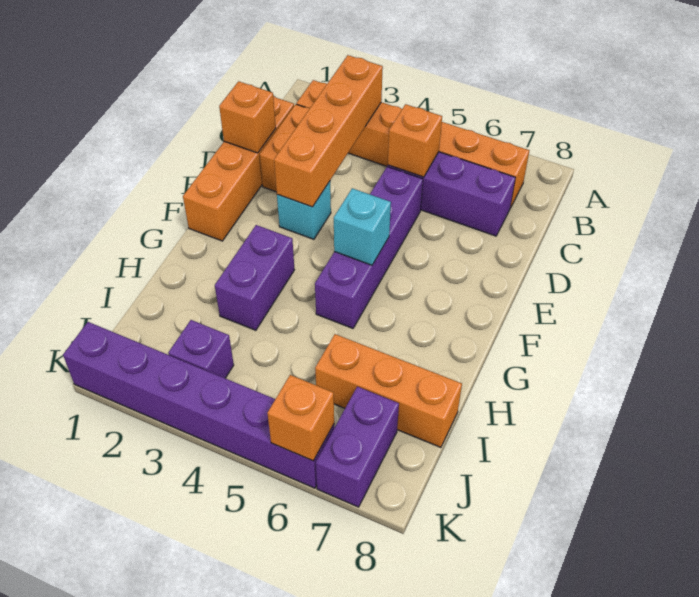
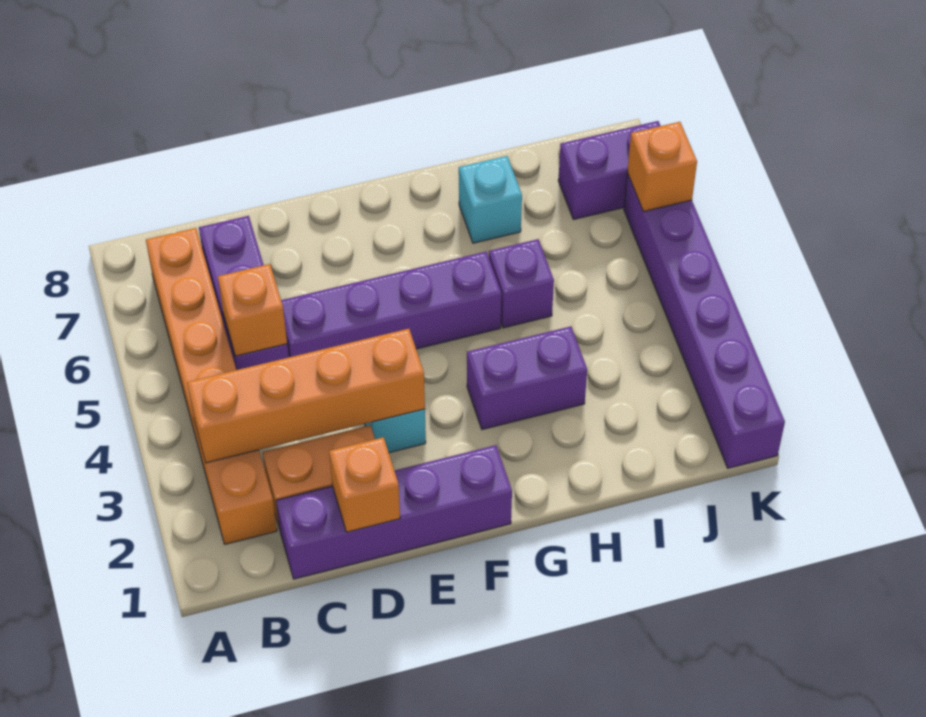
orange 1x4 brick [183,96,294,241] -> purple 1x4 brick [276,445,512,579]
cyan 1x1 brick [334,188,391,265] -> cyan 1x1 brick moved to [459,156,522,243]
orange 1x3 brick [315,334,462,447] -> none
purple 1x1 brick [168,320,234,378] -> purple 1x1 brick moved to [489,239,554,328]

